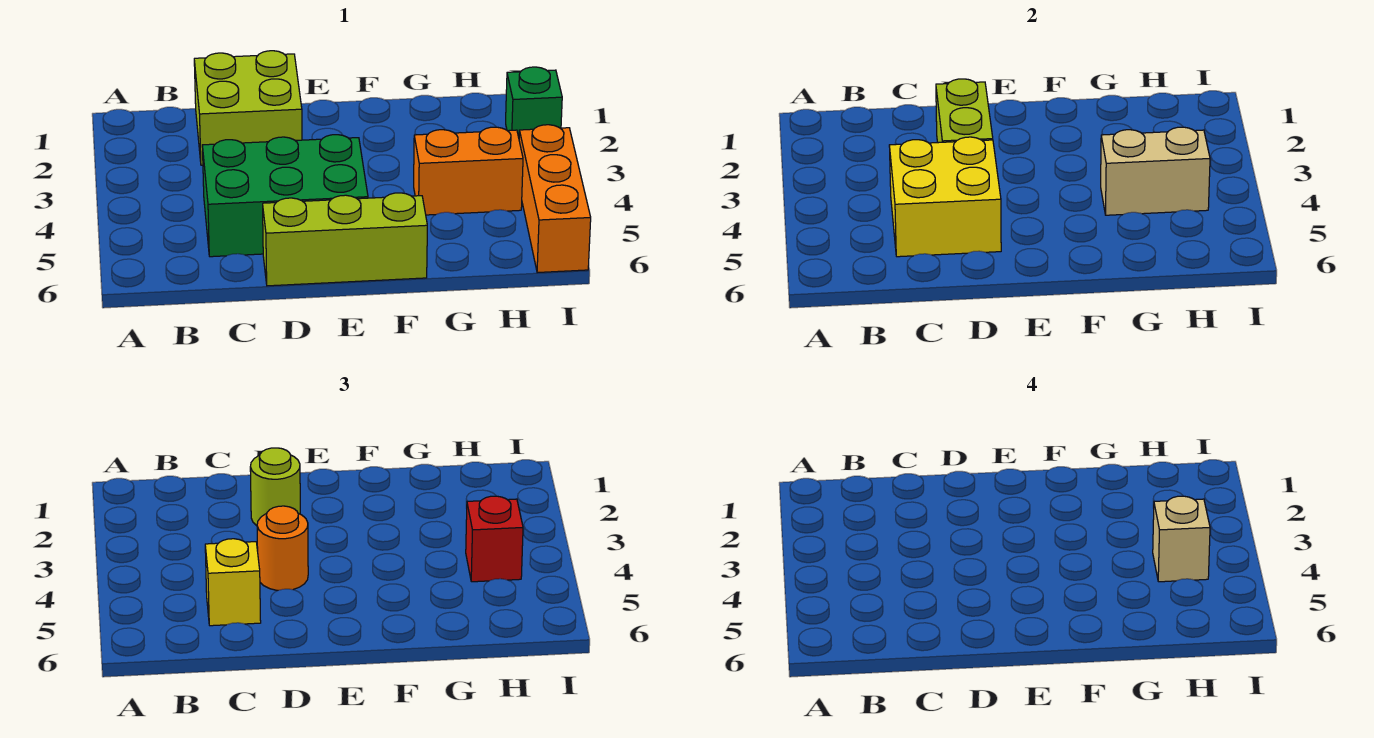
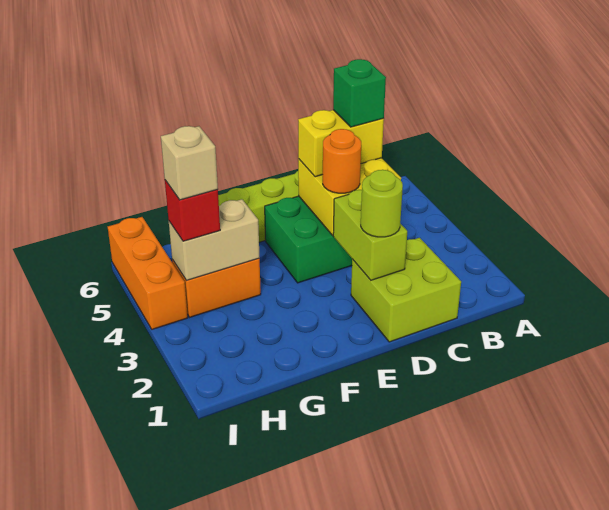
yellow 1x1 brick [205,539,261,626] -> yellow 1x2 brick [298,110,384,177]
green 1x1 brick [506,67,562,137] -> green 1x1 brick moved to [333,59,386,127]

